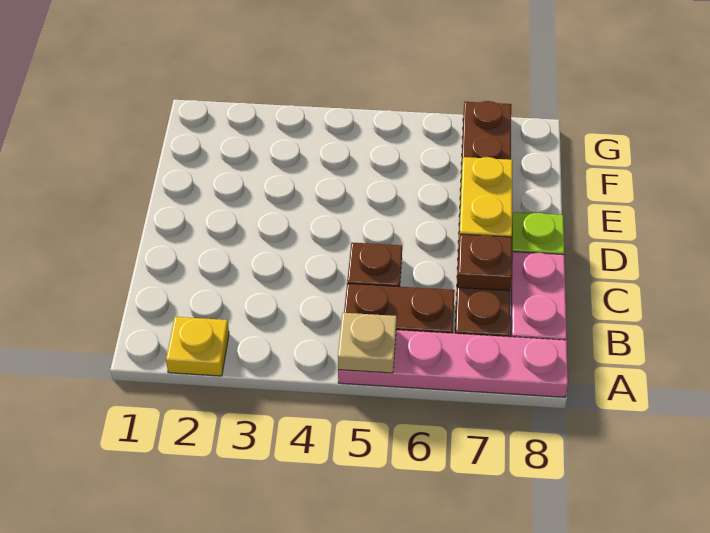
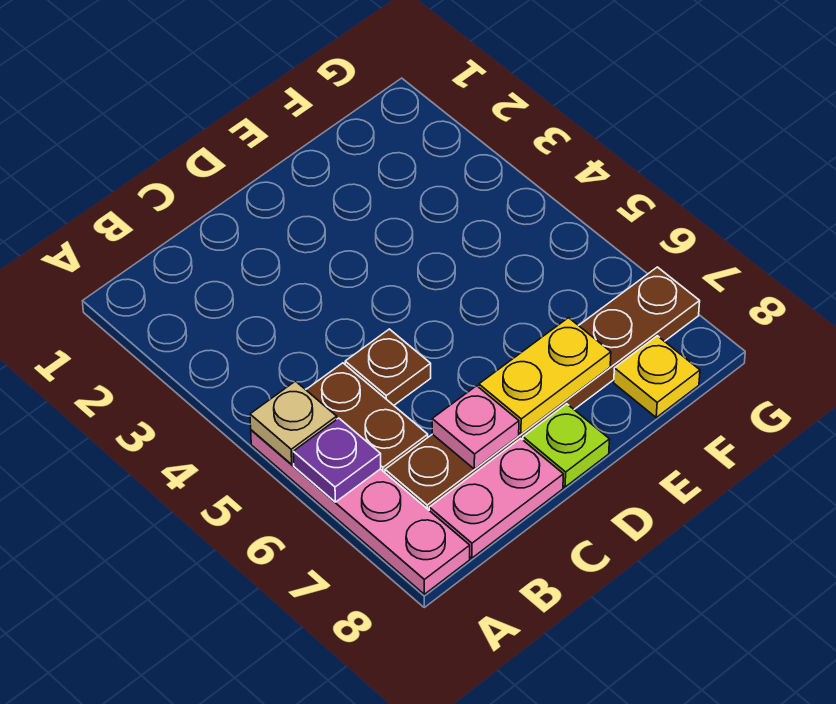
yellow 1x1 plate [166,317,229,376] -> yellow 1x1 plate moved to [614,336,700,417]
none -> purple 1x1 plate [293,418,381,502]
brown 1x1 plate [457,234,512,291] -> pink 1x1 plate [432,386,519,469]

